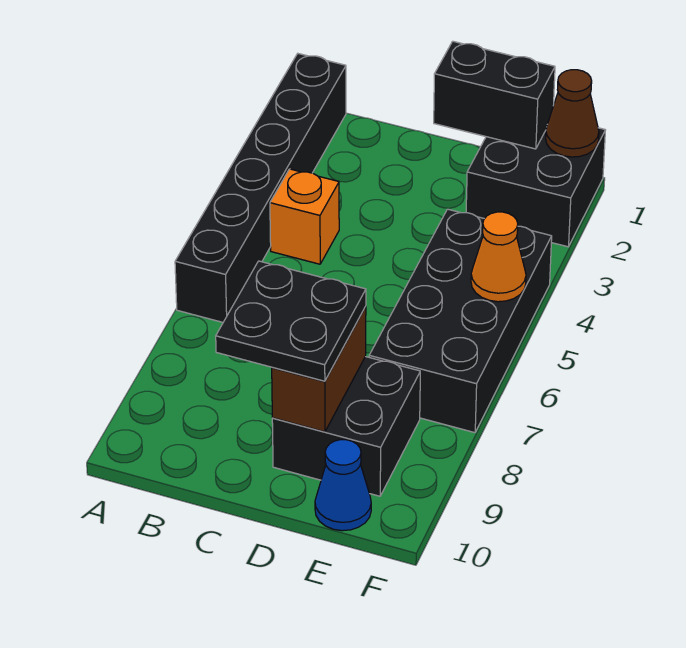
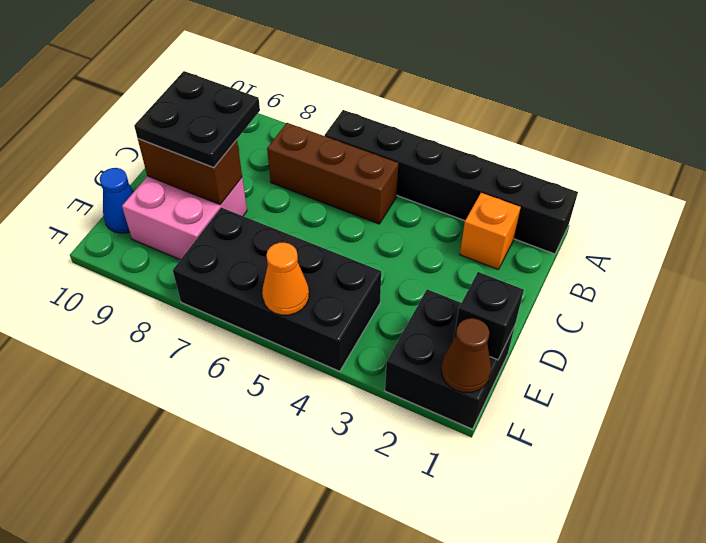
orange 1x1 brick [270,169,339,264] -> orange 1x1 brick moved to [460,193,521,269]
none -> brown 1x3 brick [267,123,398,224]
black 1x2 brick [434,41,555,149] -> black 1x1 brick [454,272,524,360]
black 2x2 brick [272,357,420,496] -> pink 2x2 brick [122,176,247,260]

